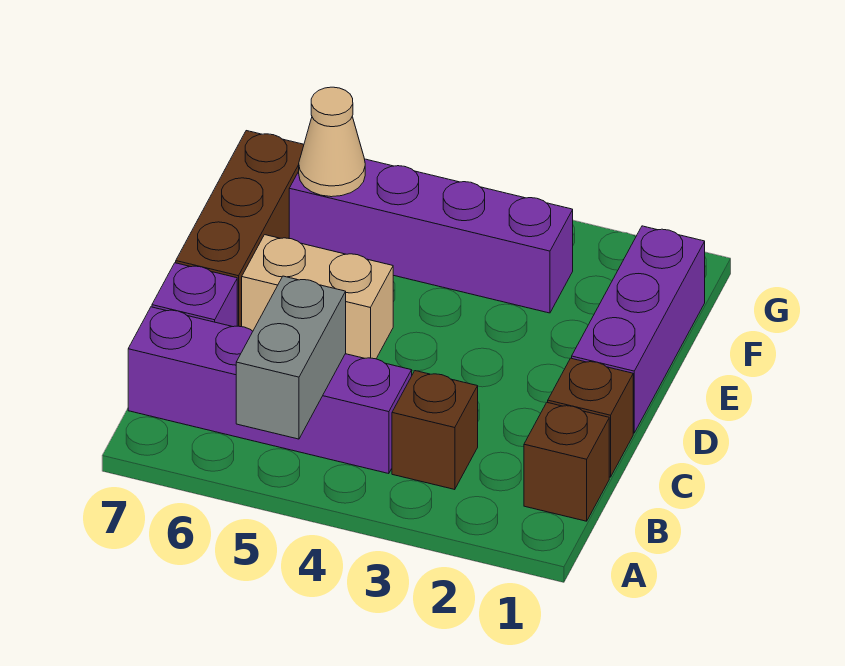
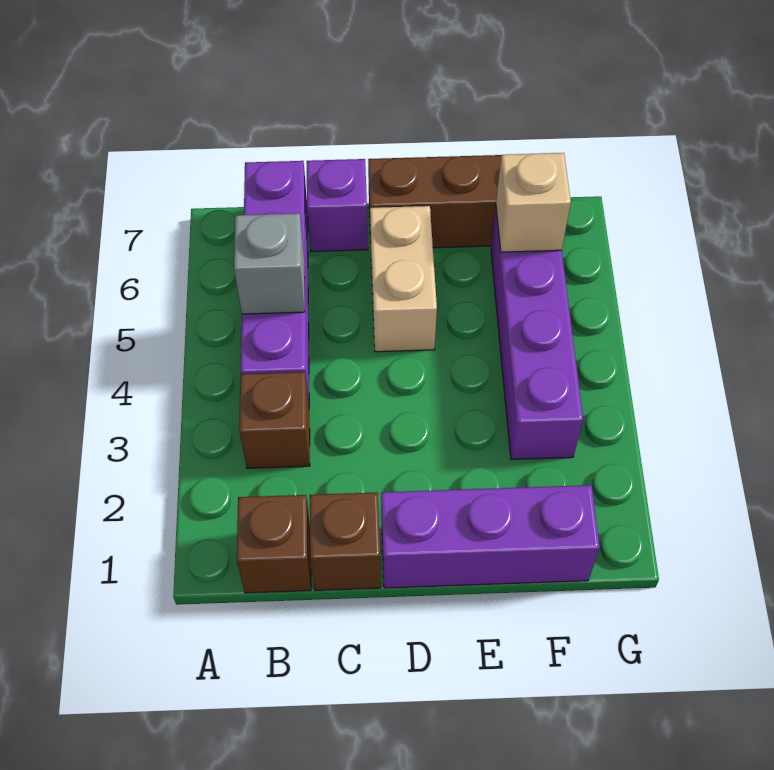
grey 1x2 brick [236,276,346,439] -> grey 1x1 brick [234,213,305,314]
tan 1x1 cone [299,87,365,197] -> tan 1x1 brick [496,153,571,252]

